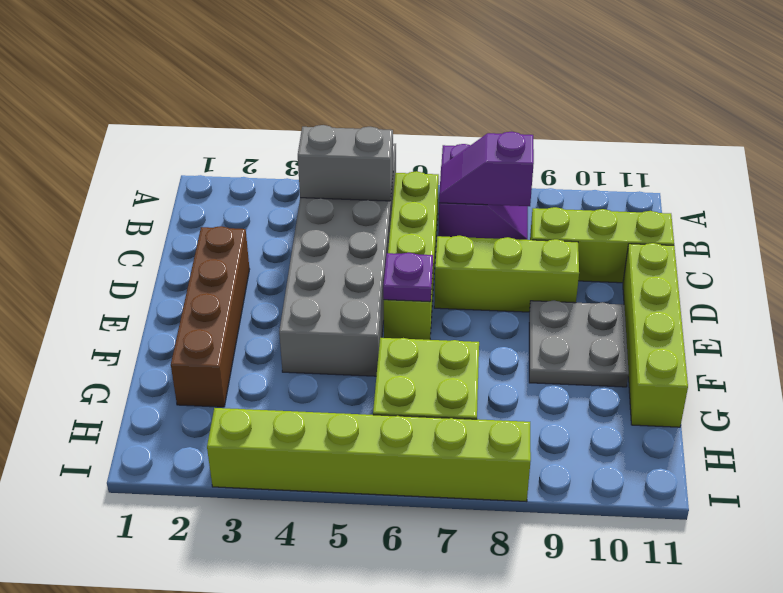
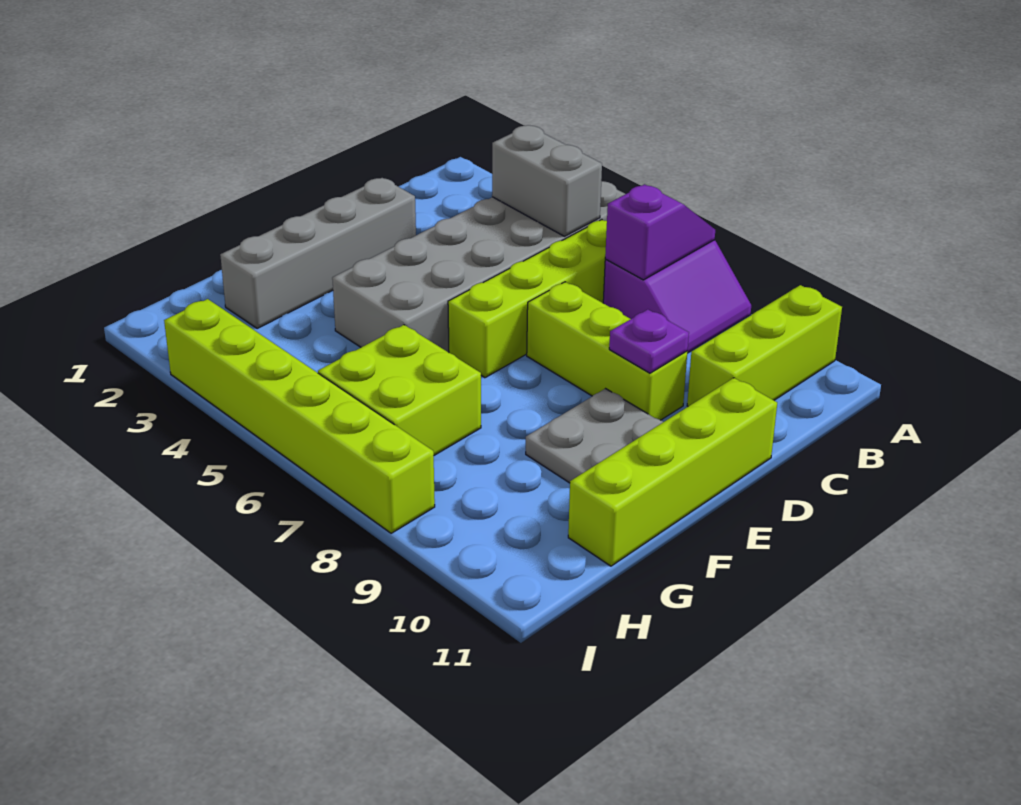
purple 1x2 slope [439,132,534,206] -> purple 1x2 slope turned to [605,184,715,280]
lime 1x3 brick [530,207,674,283] -> lime 1x3 brick turned to [687,285,842,406]
brown 1x4 brick [171,226,250,407] -> grey 1x4 brick [220,178,416,328]
purple 1x1 plate [383,253,433,302] -> purple 1x1 plate moved to [609,309,689,373]

